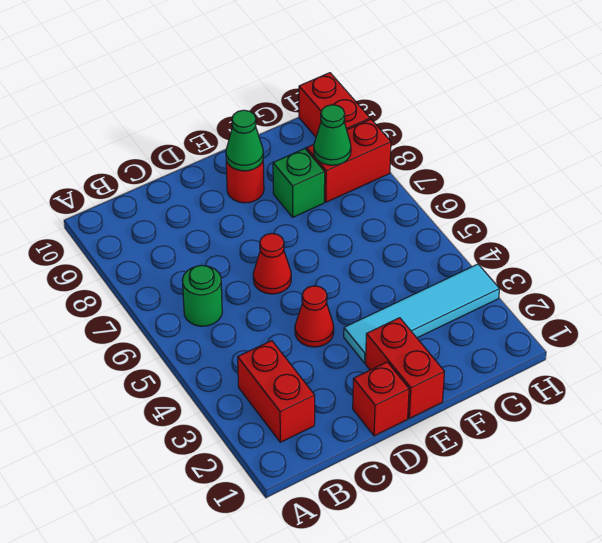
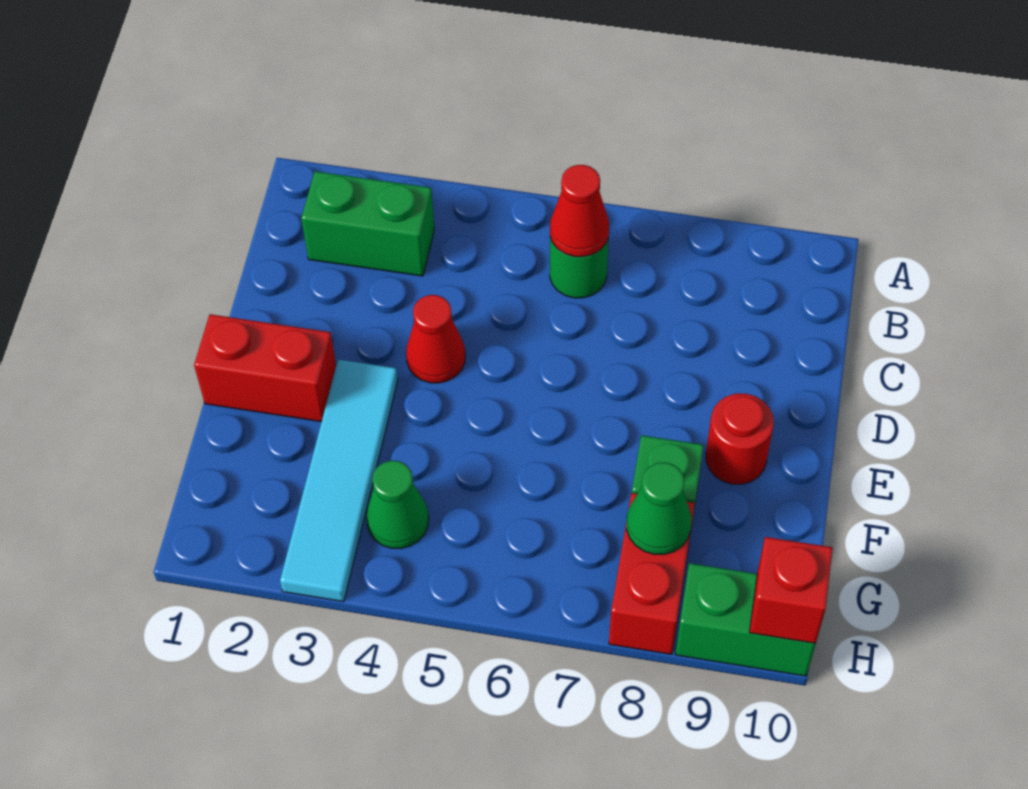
red 1x2 brick [238,341,315,442] -> green 1x2 brick [301,171,434,276]
red 1x1 brick [353,362,409,436] -> red 1x1 brick moved to [749,537,833,644]
red 1x1 cone [253,233,291,294] -> red 1x1 cone moved to [550,165,609,257]
green 1x1 cone [226,110,263,171] -> green 1x1 cone moved to [366,461,429,549]
red 1x2 brick [299,73,370,137] -> green 1x2 brick [675,563,815,676]

